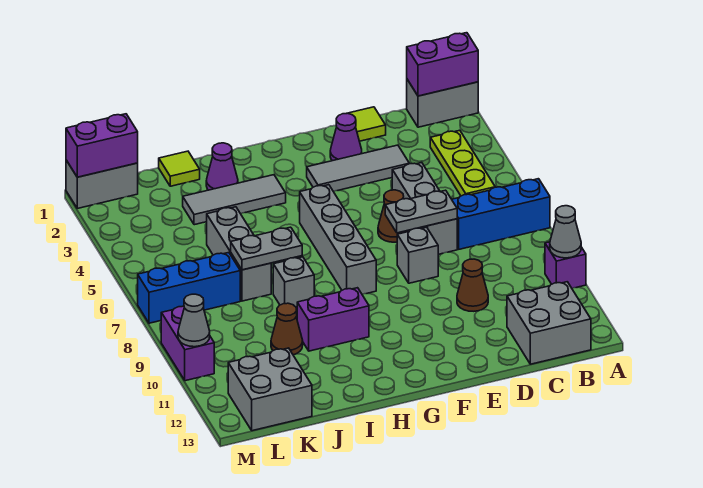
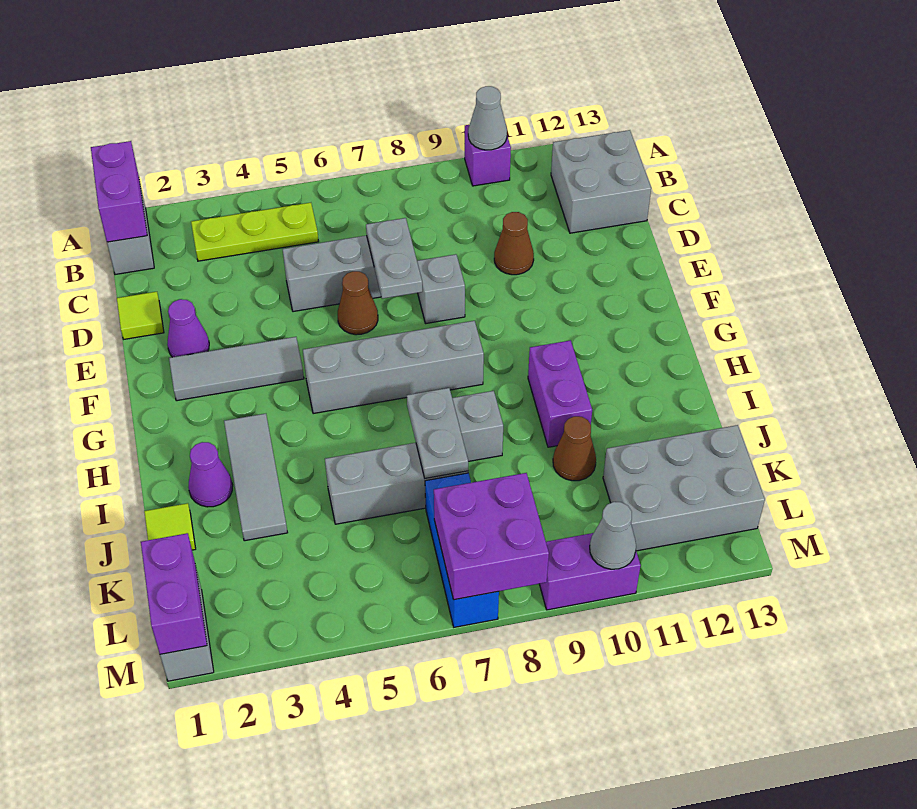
blue 1x3 brick [452,179,550,249] -> none
grey 1x3 tile [307,145,409,192] -> grey 1x3 tile turned to [169,337,304,401]
grey 2x2 brick [228,348,312,431] -> grey 2x3 brick [603,425,765,551]
none -> purple 2x2 brick [434,473,549,600]

